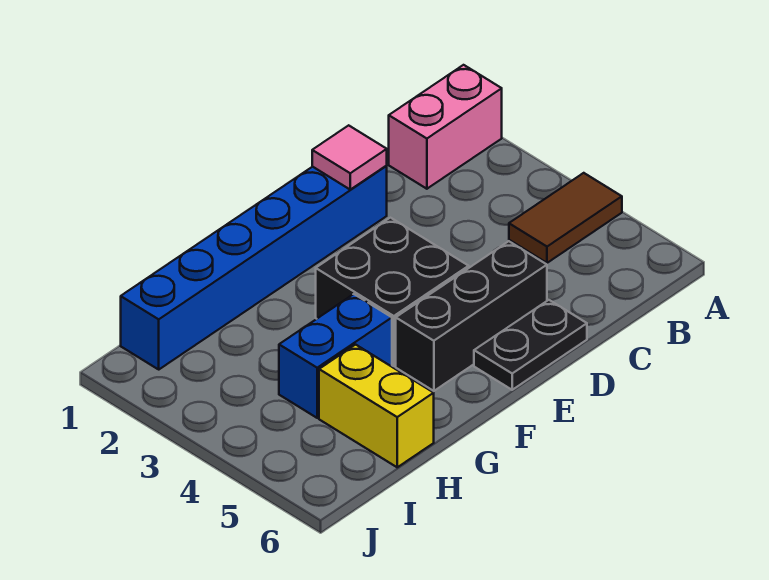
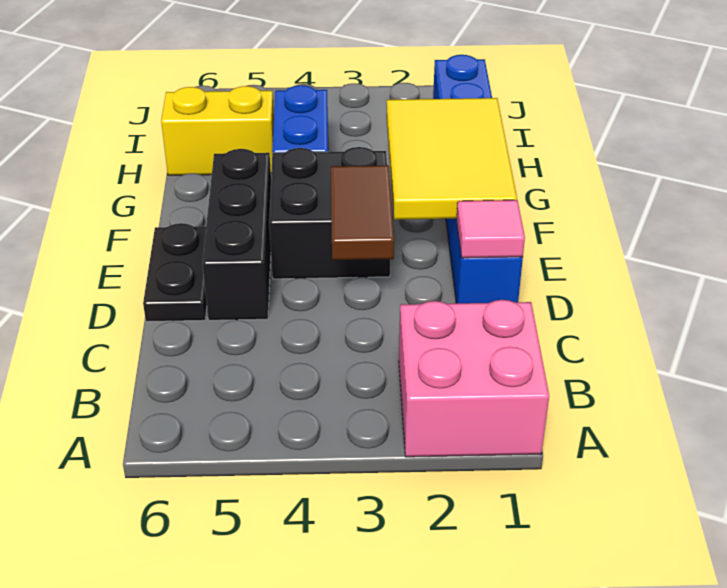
pink 1x2 brick [389,65,502,189] -> pink 2x2 brick [399,300,549,457]
brown 1x2 tile [509,173,622,263] -> brown 1x2 tile moved to [331,165,394,260]
none -> yellow 2x3 tile [386,98,517,220]

